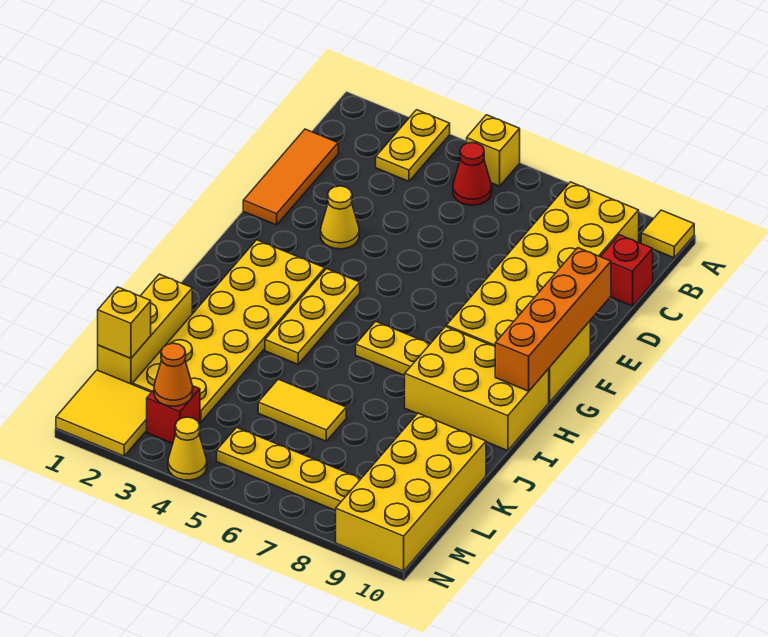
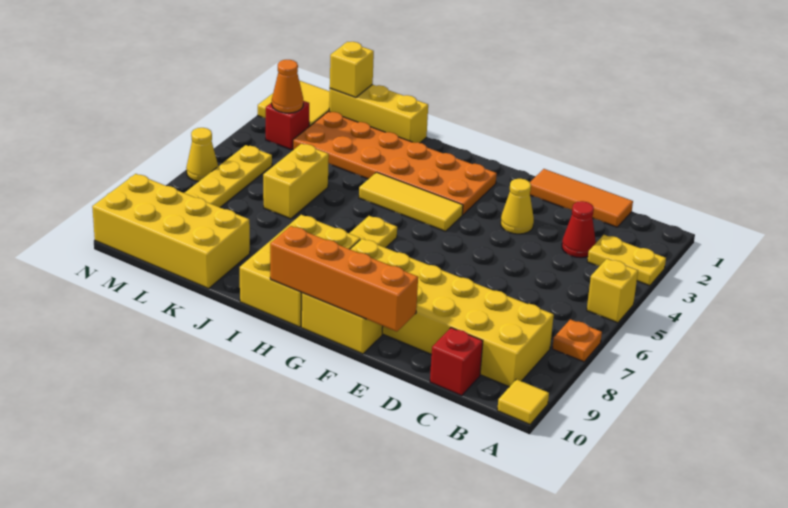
none -> orange 1x1 plate [552,319,602,362]
red 1x1 cone [453,142,492,205] -> red 1x1 cone moved to [562,201,596,258]
yellow 2x6 plate [133,240,325,422] -> orange 2x6 plate [293,111,497,215]
yellow 1x3 plate [265,269,360,364] -> yellow 1x3 tile [359,172,463,231]
yellow 1x2 tile [258,379,346,441] -> yellow 1x2 brick [263,144,329,219]
yellow 1x1 cone [168,417,207,480] -> yellow 1x1 cone moved to [186,128,218,182]

